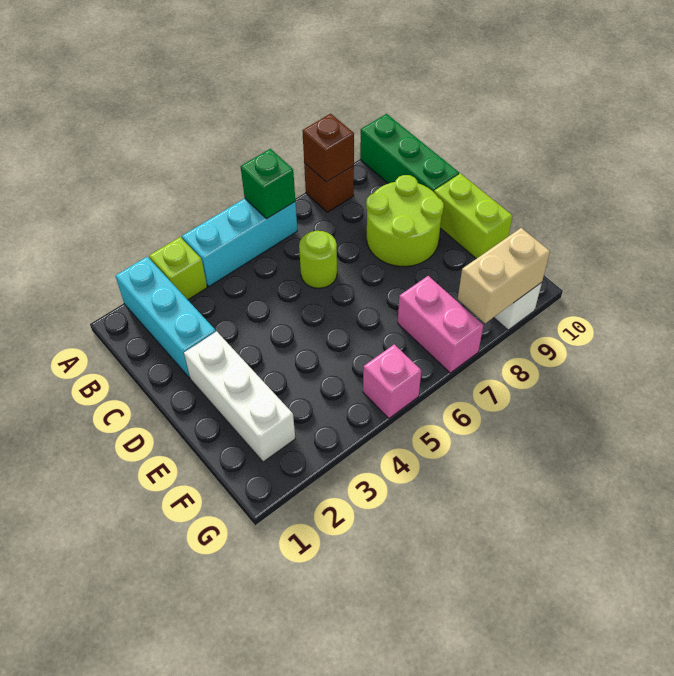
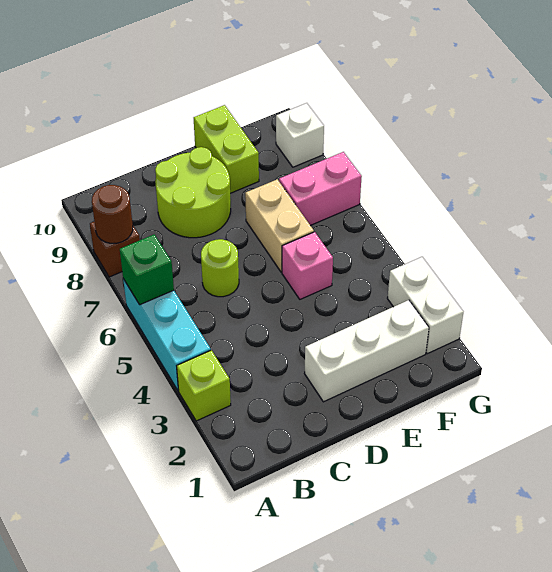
cyan 1x3 brick [115,257,216,378] -> none
brown 1x1 brick [302,114,354,182] -> brown 1x1 round brick [92,185,133,243]
green 1x3 brick [360,114,459,192] -> none
lime 1x2 brick [434,174,513,259] -> lime 1x2 brick turned to [194,105,259,193]
none -> white 1x2 brick [387,257,463,354]
pink 1x1 brick [363,344,421,418] -> pink 1x1 brick moved to [282,232,333,299]
tan 1x2 brick [458,228,550,323] -> tan 1x2 brick moved to [245,179,314,272]

